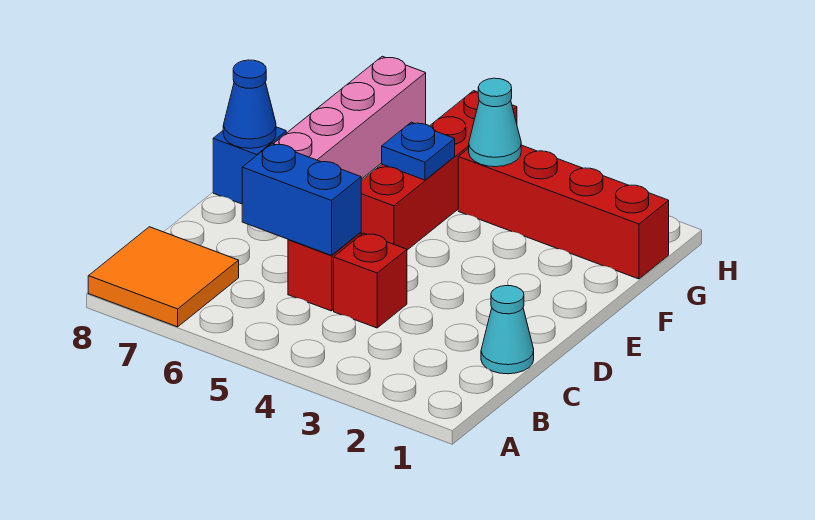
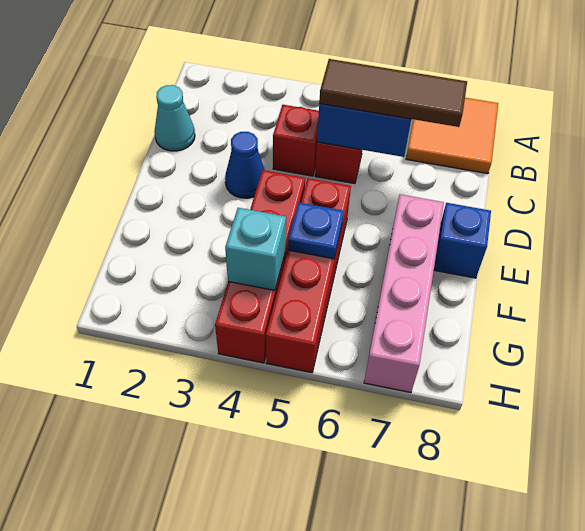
none -> brown 1x3 tile [319,59,467,127]
blue 1x1 cone [223,60,276,148] -> blue 1x1 cone moved to [225,132,265,198]
red 1x4 brick [458,145,669,279] -> red 1x4 brick turned to [215,170,305,363]
cyan 1x1 cone [469,78,521,167] -> cyan 1x1 brick [225,208,286,290]

